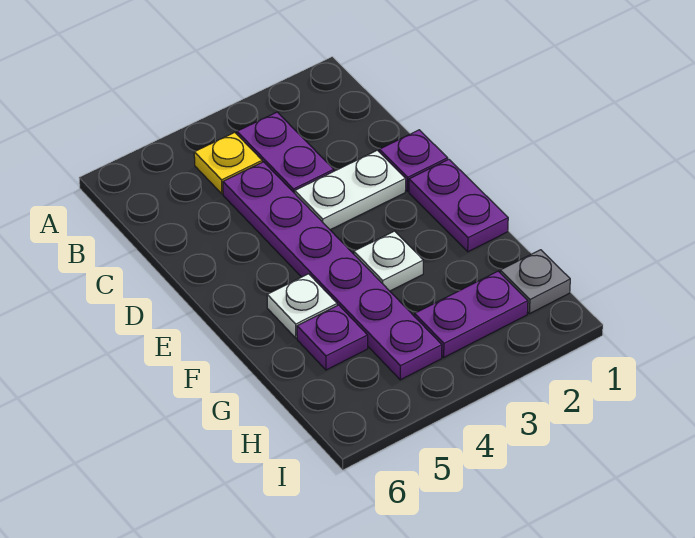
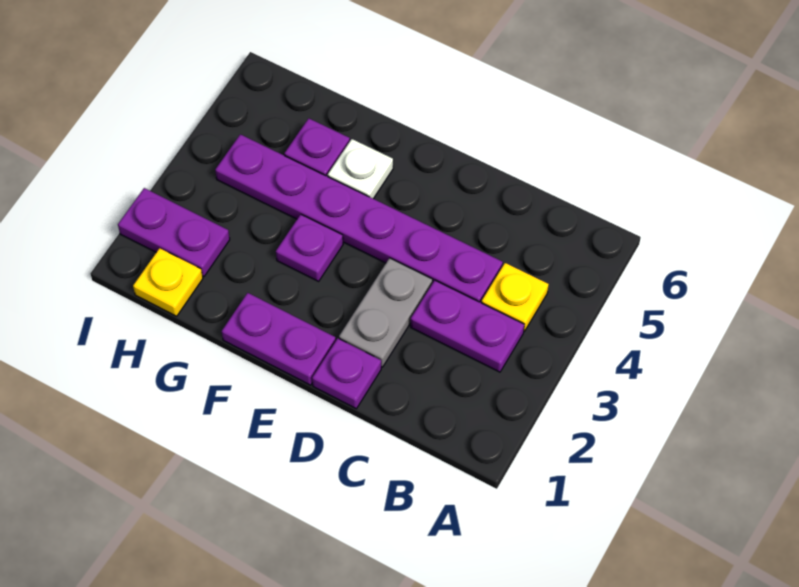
white 1x2 plate [295,150,406,230] -> grey 1x2 plate [339,258,433,367]
white 1x1 plate [354,231,423,291] -> purple 1x1 plate [276,215,343,281]
grey 1x1 plate [500,250,570,314] -> yellow 1x1 plate [133,248,203,316]
purple 1x2 plate [415,271,528,357] -> purple 1x2 plate turned to [118,188,230,276]

